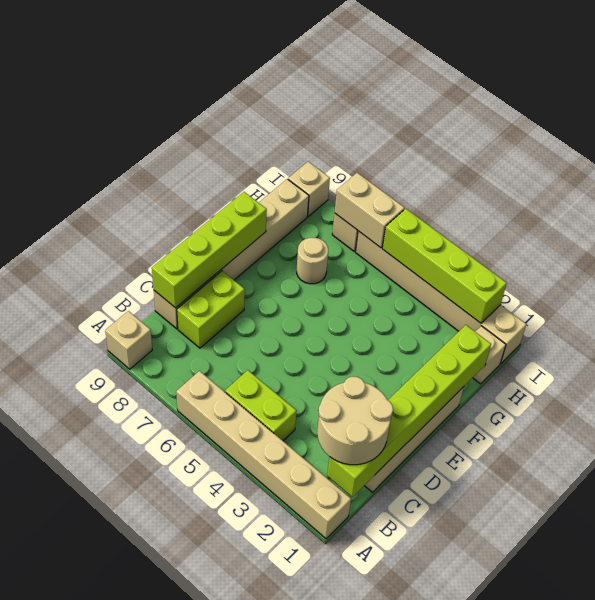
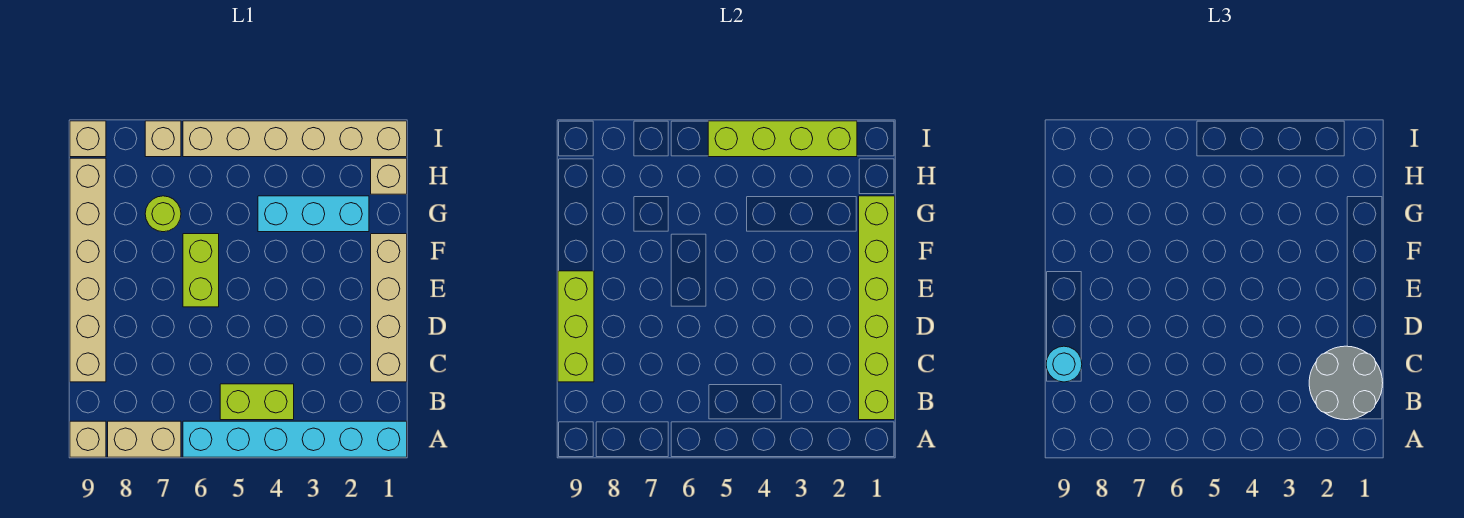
tan 1x6 brick [176,371,351,539] -> cyan 1x6 brick [183,421,407,457]
tan 2x2 round brick [317,377,393,465] -> grey 2x2 round brick [1309,346,1383,420]
lime 1x2 brick [177,271,245,348] -> lime 1x2 brick moved to [183,234,219,307]
lime 1x4 brick [152,192,267,308] -> lime 1x3 brick [558,271,594,382]
none -> cyan 1x1 round brick [1046,346,1082,382]
none -> cyan 1x3 brick [258,196,369,232]
tan 1x1 round brick [297,238,328,284] -> lime 1x1 round brick [145,196,181,232]
tan 1x2 brick [335,173,405,248] -> tan 1x2 brick moved to [108,421,181,457]

